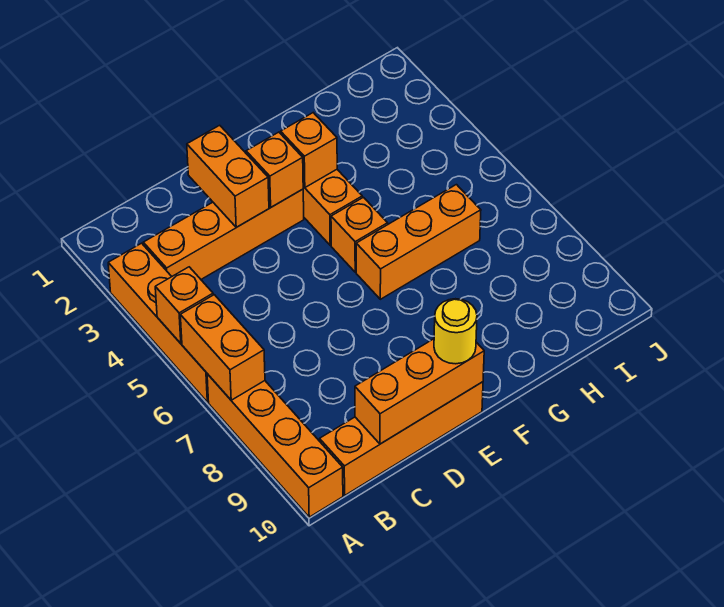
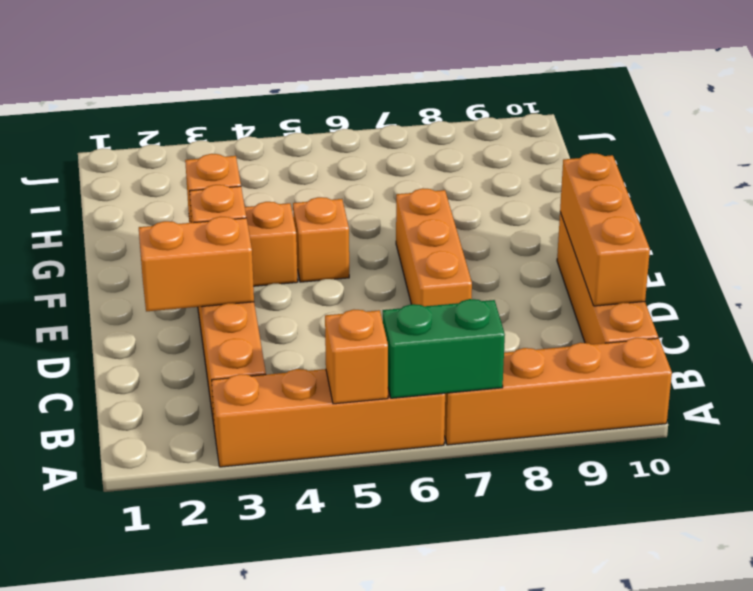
orange 1x2 brick [180,295,265,400] -> green 1x2 brick [383,299,505,398]
yellow 1x1 round brick [434,299,477,364] -> none
orange 1x3 brick [356,185,481,299] -> orange 1x3 brick moved to [396,188,472,306]

